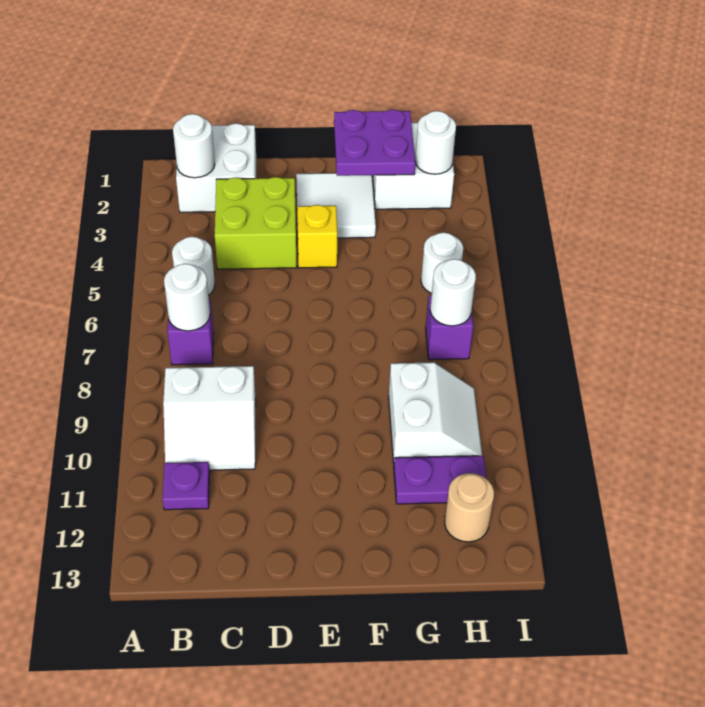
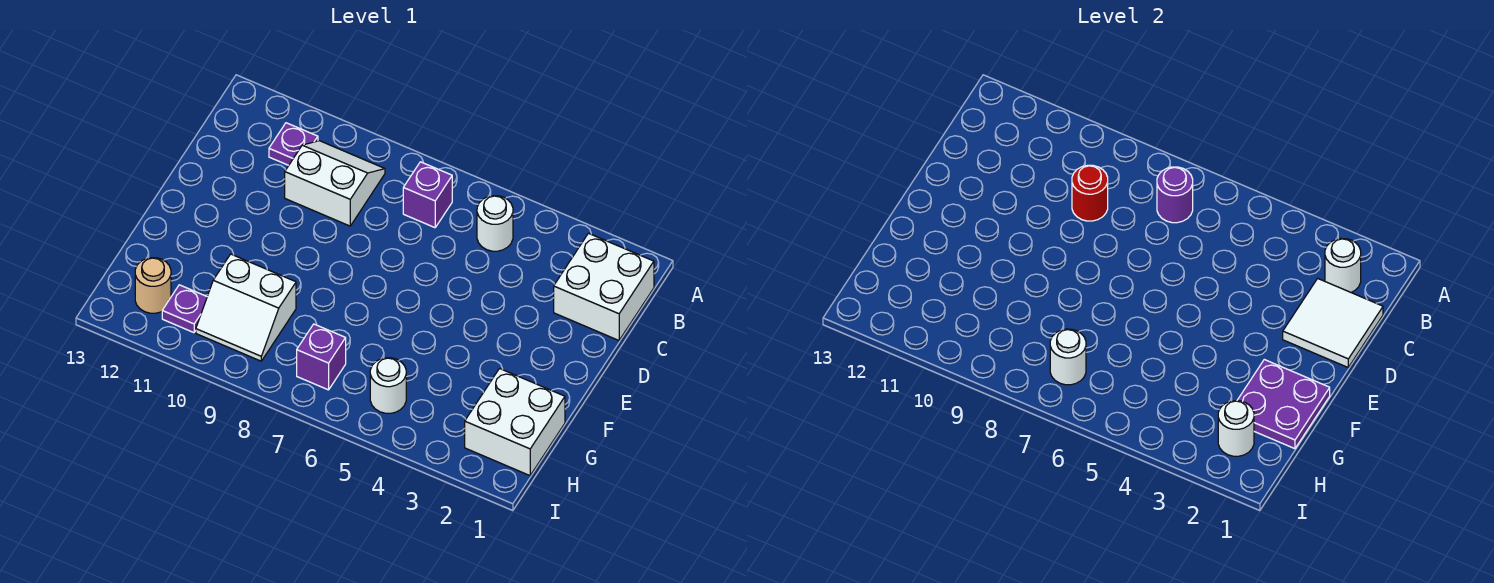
white 1x1 round brick [164,264,210,331] -> purple 1x1 round brick [1157,167,1193,223]
white 2x2 slope [163,366,256,470] -> white 2x2 slope turned to [285,141,385,226]
lime 2x2 brick [215,177,297,269] -> none
none -> red 1x1 round brick [1072,165,1108,221]
white 2x2 tile [296,173,376,238] -> white 2x2 tile moved to [1283,279,1383,367]
yellow 1x1 brick [297,205,337,268] -> none
purple 1x2 plate [394,456,486,504] -> purple 1x1 plate [162,285,207,333]

